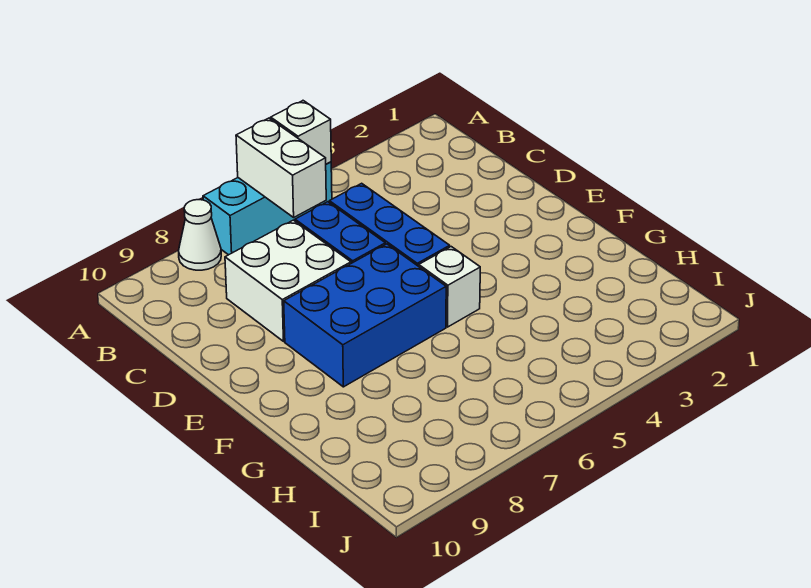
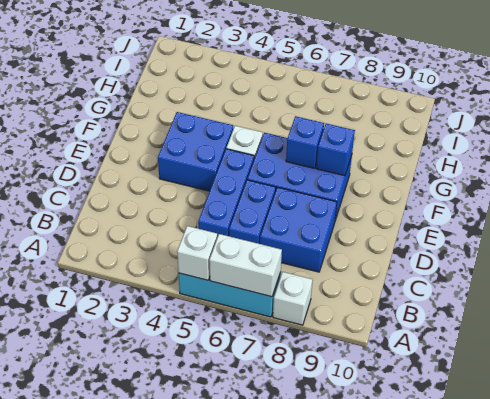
white 1x2 brick [236,118,326,217] -> white 1x2 brick turned to [209,234,282,297]
white 1x1 cone [179,200,221,270] -> white 1x1 brick [273,272,313,325]
white 2x2 brick [225,220,351,341] -> blue 2x2 brick [260,187,337,272]
none -> blue 2x2 brick [158,112,233,191]
none -> blue 1x1 brick [286,116,324,168]
none -> blue 1x1 brick [316,124,355,176]

